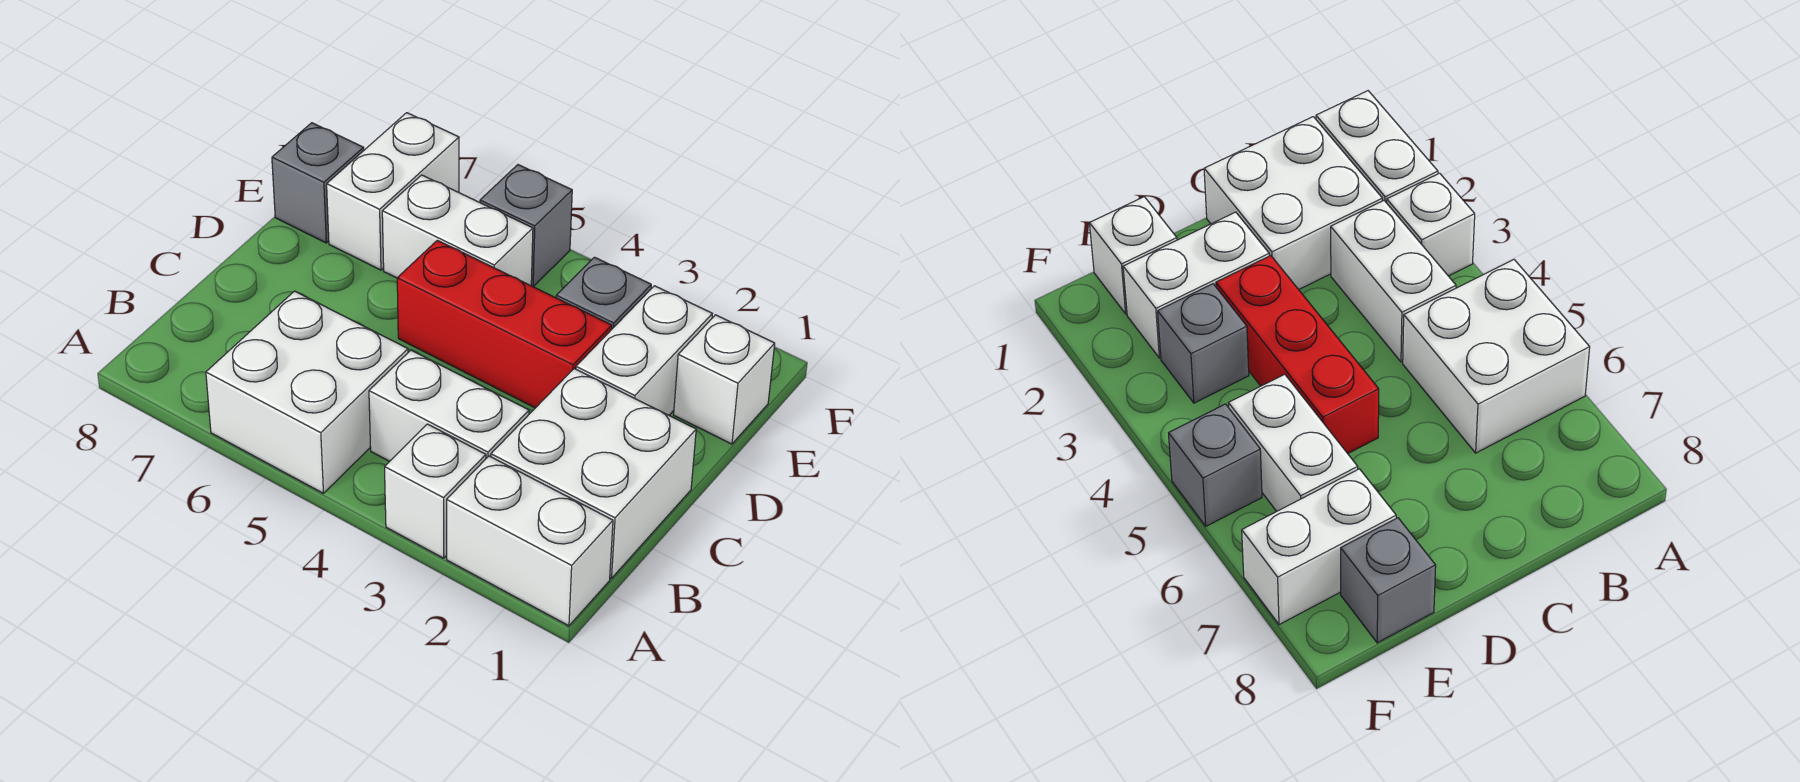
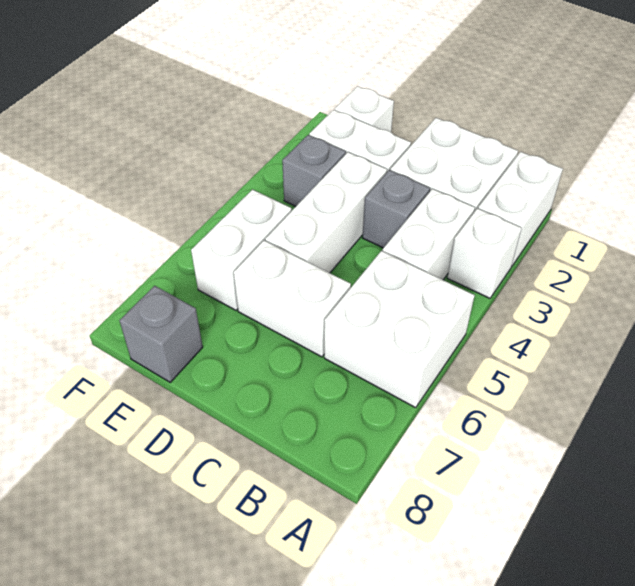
red 1x3 brick [397,240,612,408] -> white 1x3 brick [265,152,387,273]
white 1x2 brick [327,113,459,270] -> white 1x2 brick moved to [234,241,351,357]
grey 1x1 brick [480,165,572,287] -> grey 1x1 brick moved to [363,170,430,248]

